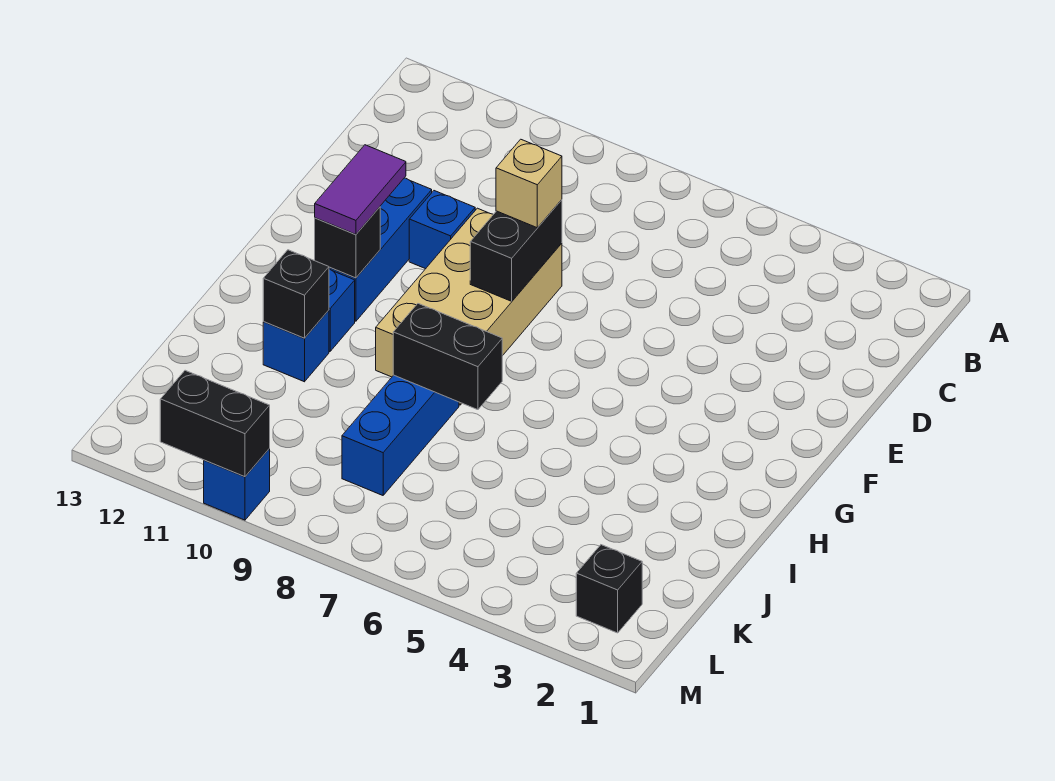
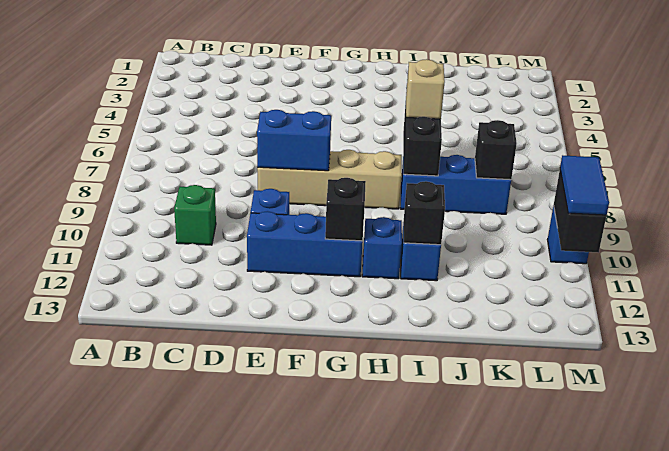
none -> green 1x1 brick [174,185,216,245]
tan 2x4 brick [376,208,562,405] -> tan 1x4 brick [257,150,402,209]
black 1x2 brick [470,200,562,301] -> blue 1x2 brick [257,110,331,171]
tan 1x1 brick [496,139,562,228] -> tan 1x1 brick moved to [406,59,445,119]
purple 1x2 tile [315,145,406,234] -> none
black 1x1 brick [576,545,642,633] -> black 1x1 brick moved to [475,120,517,180]
none -> blue 1x2 tile [560,155,609,215]

